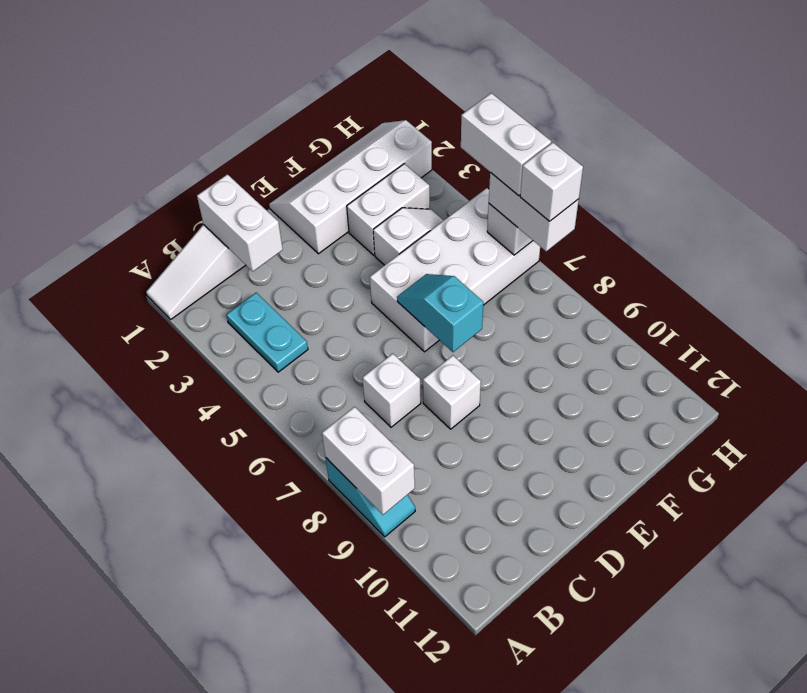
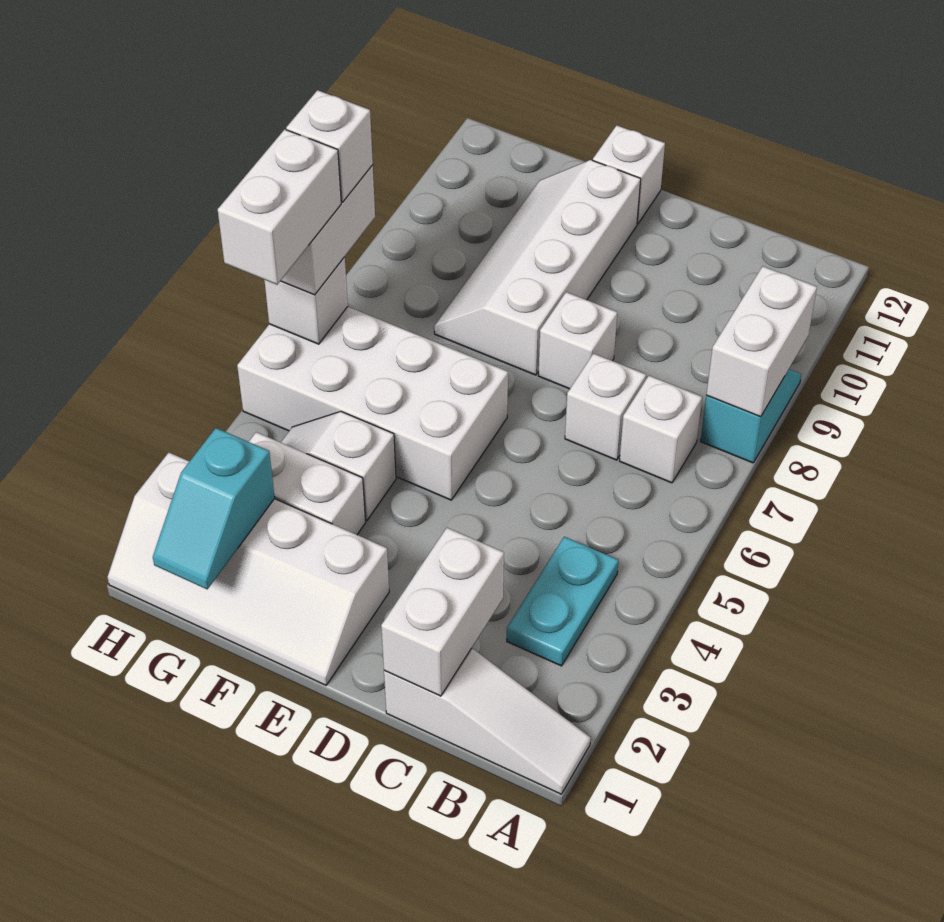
none -> white 1x1 brick [620,376,702,483]
cyan 1x2 slope [397,274,483,352] -> cyan 1x2 slope moved to [153,428,275,589]
none -> white 2x4 slope [434,160,641,375]
none -> white 1x1 brick [593,125,665,224]

